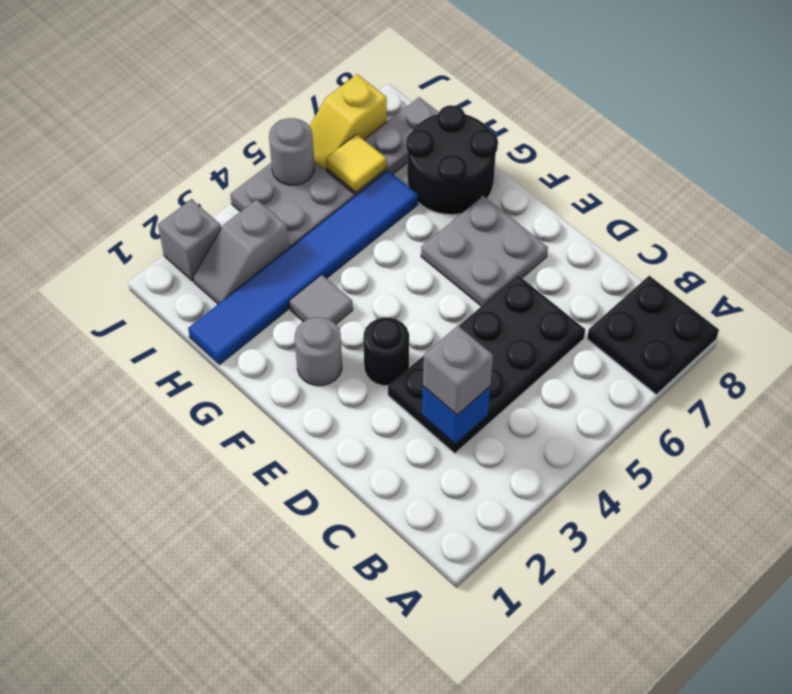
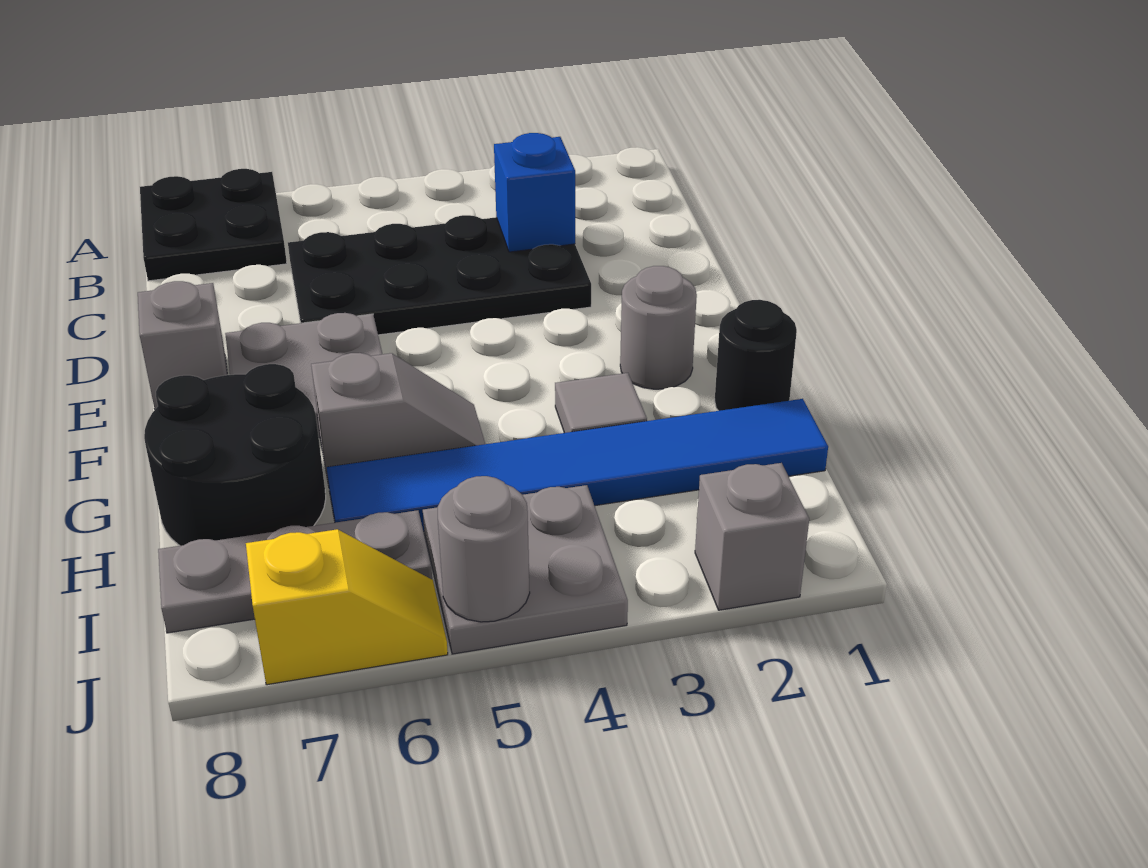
grey 1x1 brick [423,326,493,415] -> grey 1x1 brick moved to [138,281,227,409]
black 1x1 round brick [363,318,409,386] -> black 1x1 round brick moved to [715,300,797,411]
grey 1x2 slope [193,199,289,304] -> grey 1x2 slope moved to [311,353,485,480]
yellow 1x1 tile [326,134,386,192] -> none

